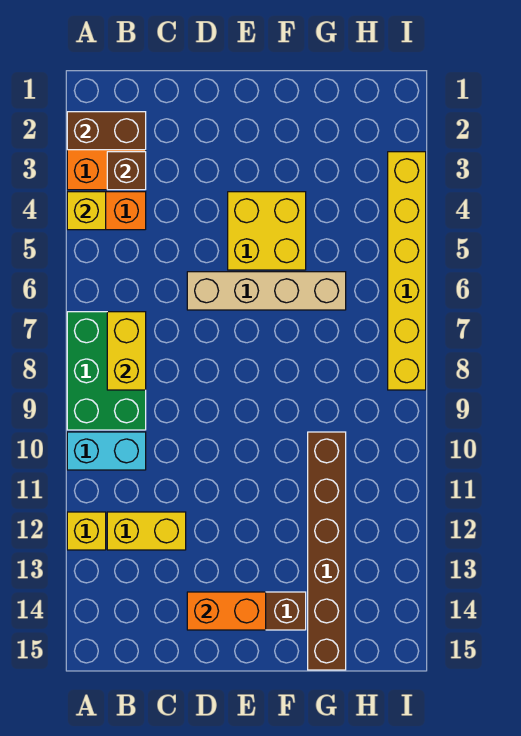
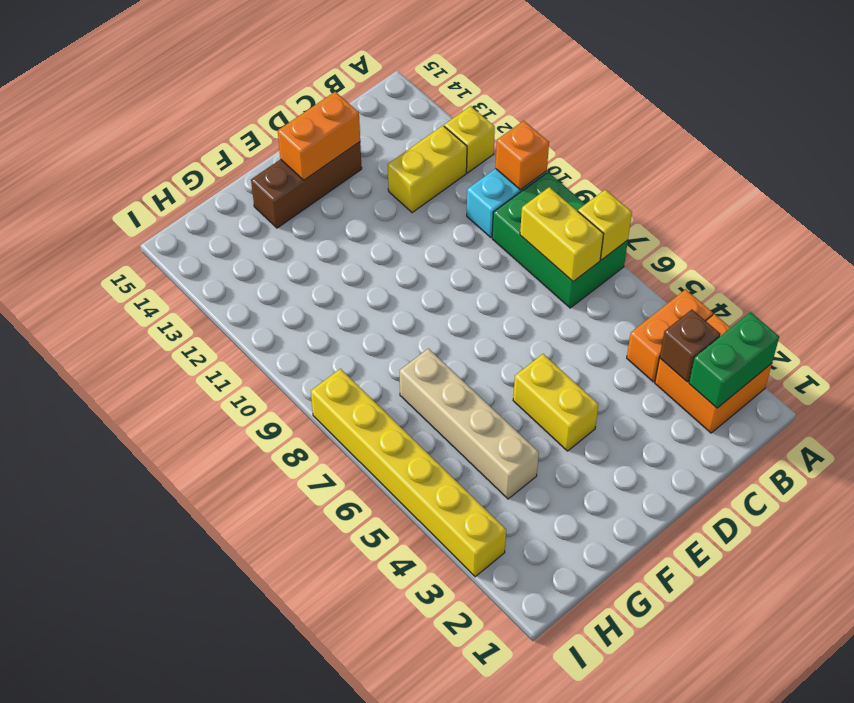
brown 1x2 brick [67,112,146,150] -> green 1x2 brick [689,312,779,408]
yellow 1x1 brick [67,192,106,230] -> yellow 1x1 brick moved to [578,190,632,260]
none -> orange 1x1 brick [495,121,549,190]
tan 1x4 brick [187,272,346,310] -> tan 1x4 brick turned to [400,349,539,499]
yellow 2x2 brick [228,192,306,270] -> yellow 1x2 brick [513,354,599,451]
brown 1x6 brick [308,432,346,670] -> none

